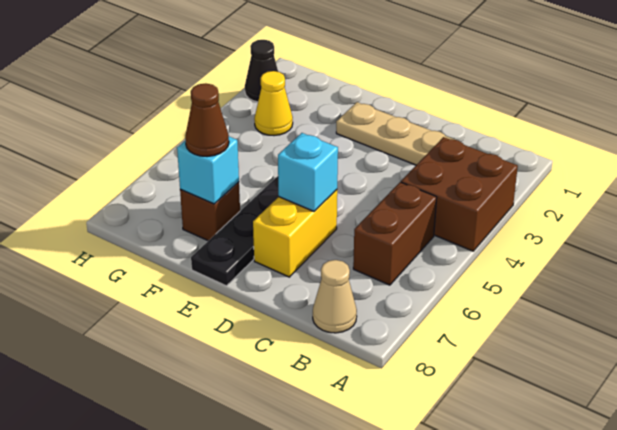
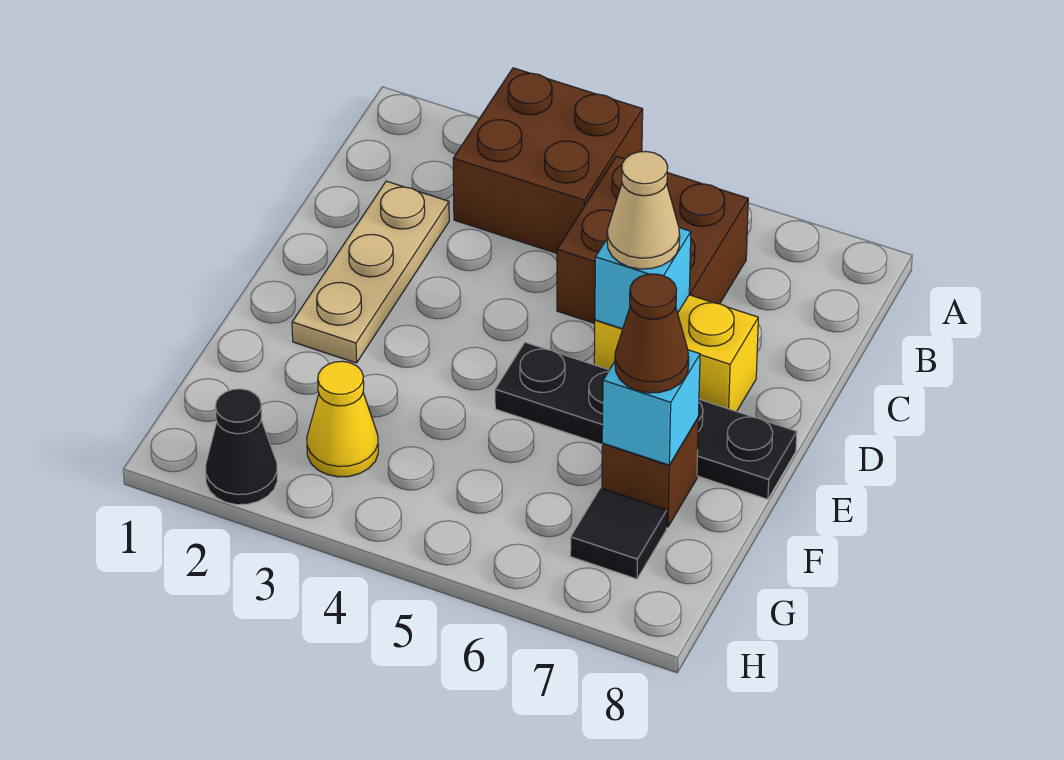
brown 1x2 brick [353,182,437,285] -> brown 2x2 brick [557,156,748,323]
tan 1x1 cone [313,260,357,333] -> tan 1x1 cone moved to [607,151,680,269]
none -> black 1x1 tile [570,488,667,579]

